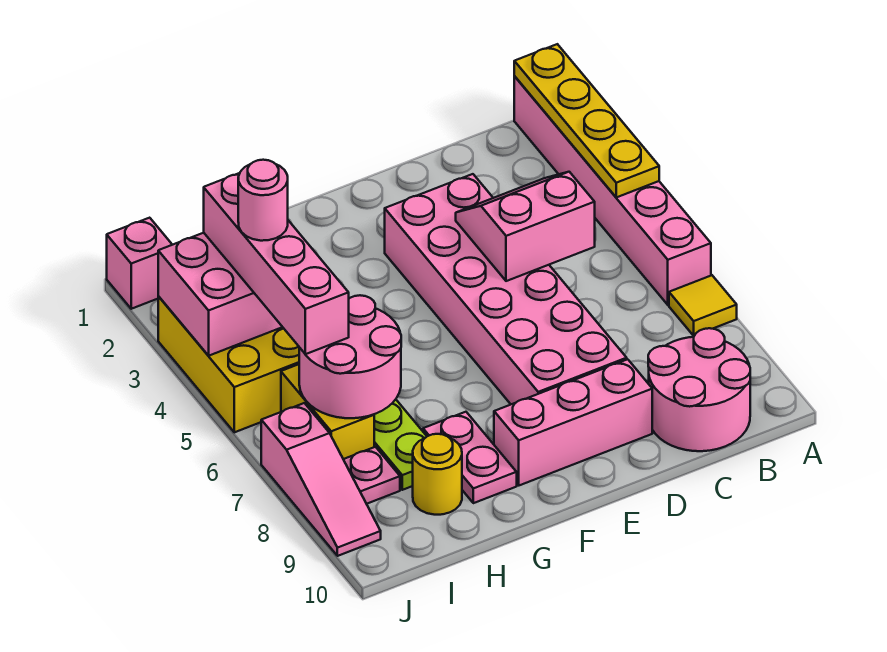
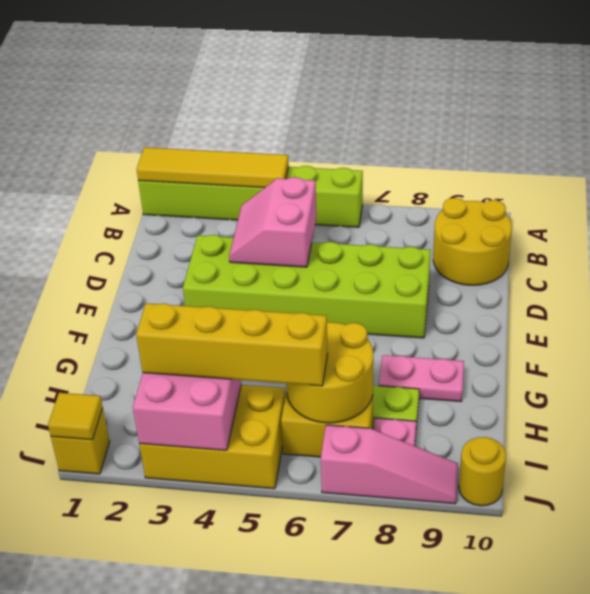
pink 1x6 brick [514,76,711,305] -> lime 1x6 brick [138,166,363,227]
yellow 1x4 plate [514,44,659,197] -> yellow 1x4 tile [136,147,289,188]
yellow 1x1 tile [669,275,737,336] -> yellow 1x1 tile moved to [48,393,103,440]
pink 2x2 round brick [648,328,750,451] -> yellow 2x2 round brick [433,198,512,285]
pink 2x6 brick [385,174,627,404] -> lime 2x6 brick [183,235,431,338]
pink 1x3 brick [494,359,652,485] -> none
pink 2x2 round brick [299,295,401,418] -> yellow 2x2 round brick [286,322,373,423]
yellow 1x1 round brick [413,434,462,515] -> yellow 1x1 round brick moved to [459,437,506,506]
pink 1x4 brick [204,173,349,354] -> yellow 1x4 brick [136,303,328,386]
pink 1x1 round brick [238,160,288,241] -> none
pink 1x1 brick [107,218,172,309] -> yellow 1x1 brick [51,408,110,474]

